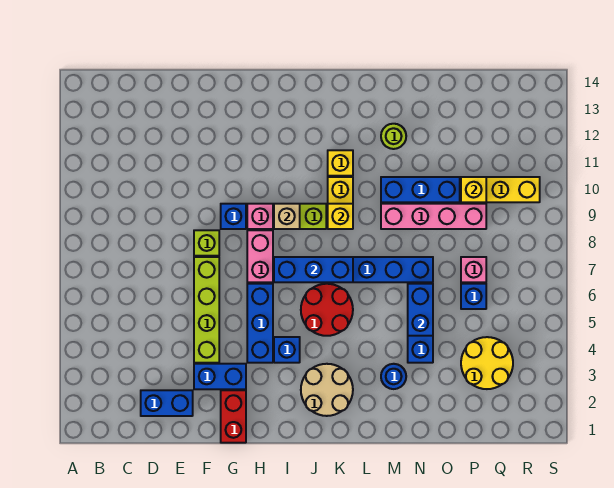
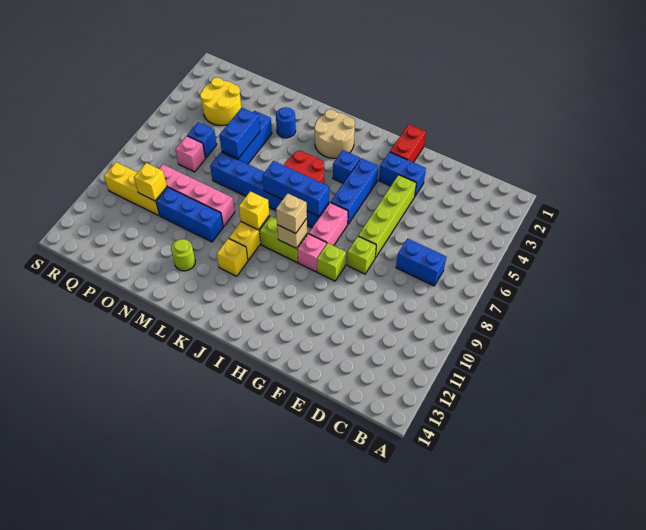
blue 1x2 brick [141,390,193,416] -> blue 1x2 brick moved to [396,239,446,286]
blue 1x1 brick [221,204,246,229] -> lime 1x1 brick [317,243,346,281]
none -> tan 1x1 brick [276,193,307,233]

